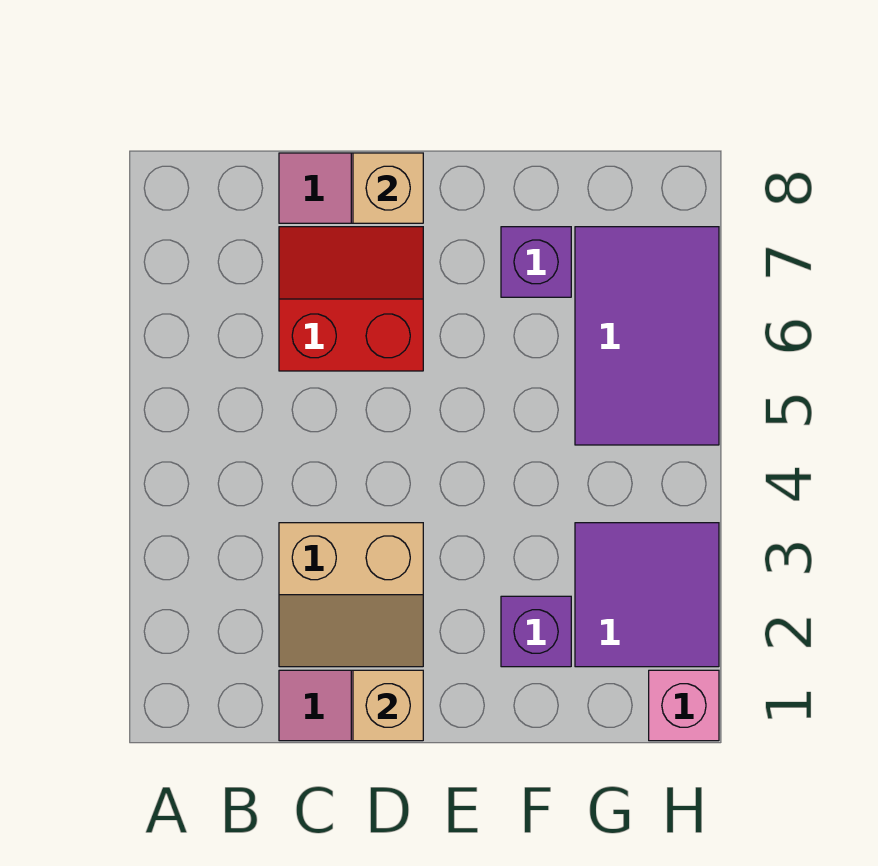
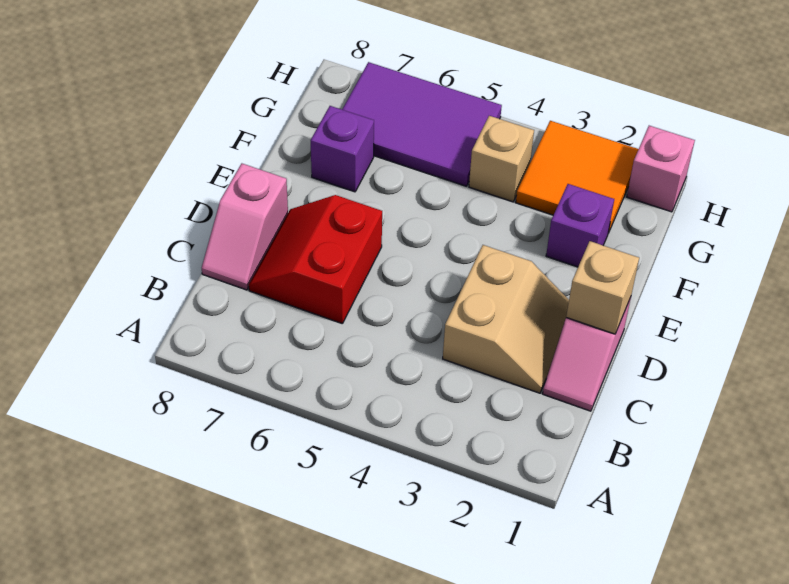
tan 1x1 brick [353,153,423,223] -> tan 1x1 brick moved to [469,116,534,202]
purple 2x2 tile [575,523,719,667] -> orange 2x2 tile [516,121,638,233]

